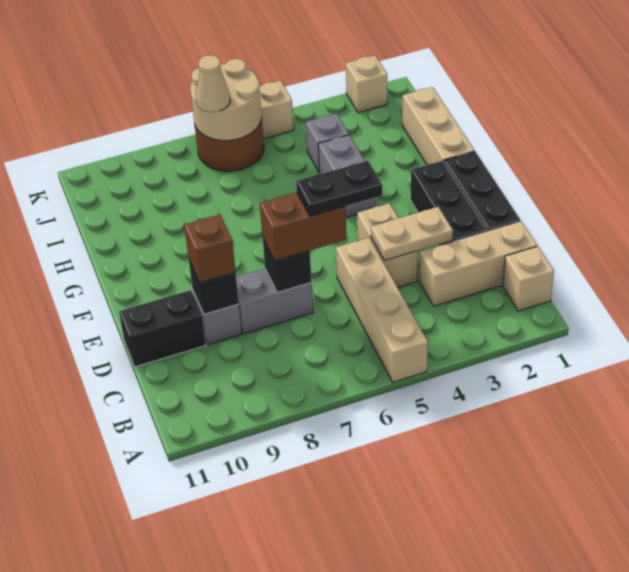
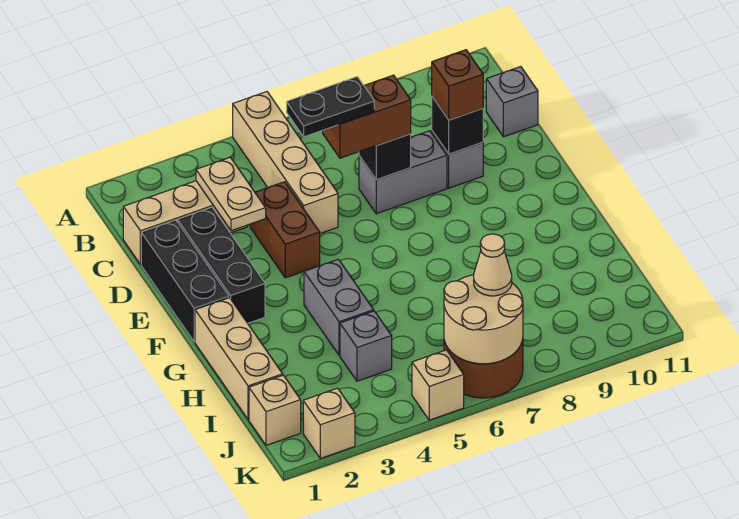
tan 1x1 brick [503,246,554,311] -> tan 1x1 brick moved to [249,375,301,445]
none -> grey 1x1 brick [486,67,538,137]
tan 1x2 plate [371,207,453,261] -> tan 1x2 plate turned to [196,157,266,231]
tan 1x2 brick [357,203,418,287] -> brown 1x2 brick [250,182,320,278]
black 1x2 brick [119,290,206,367] -> none

